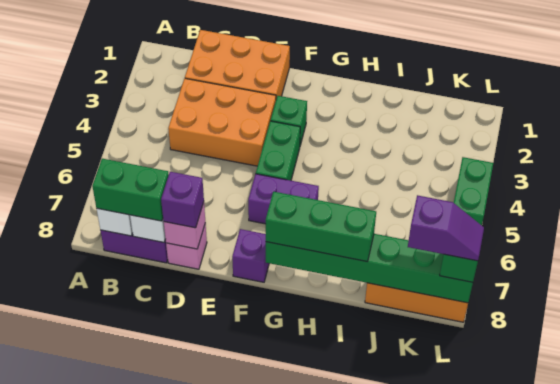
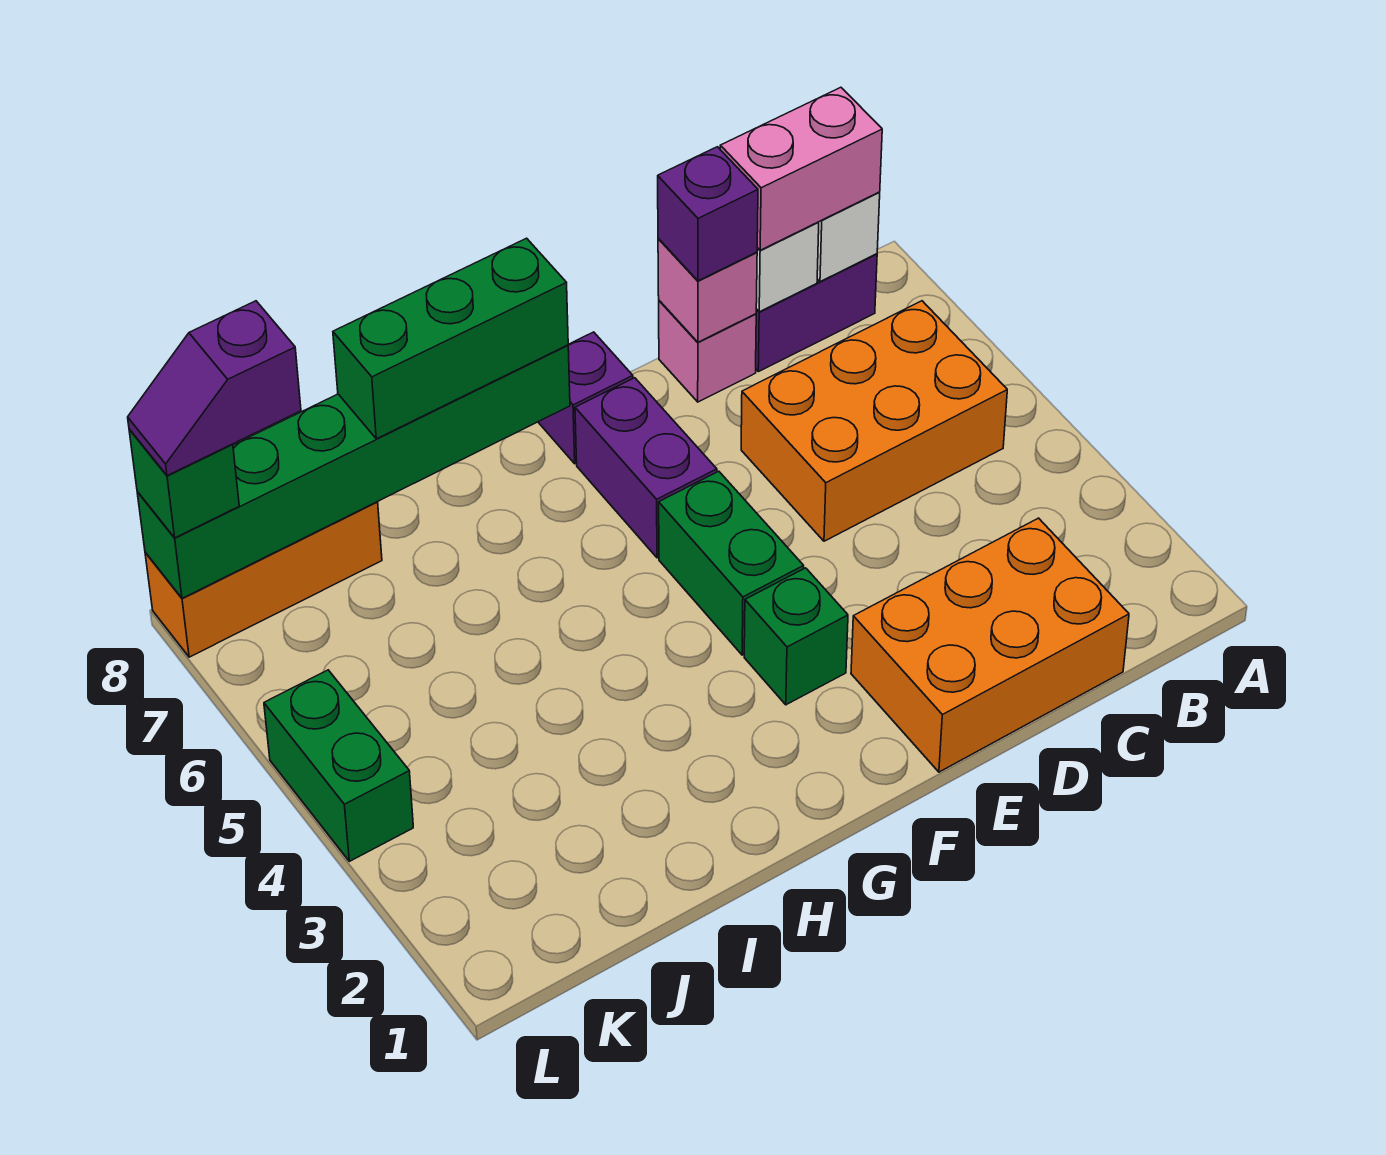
green 1x2 brick [92,159,169,221] -> pink 1x2 brick [720,87,882,250]
orange 2x3 brick [168,78,276,166] -> orange 2x3 brick moved to [741,301,1007,541]
purple 1x2 brick [248,174,319,224] -> purple 1x2 brick turned to [575,378,717,558]

